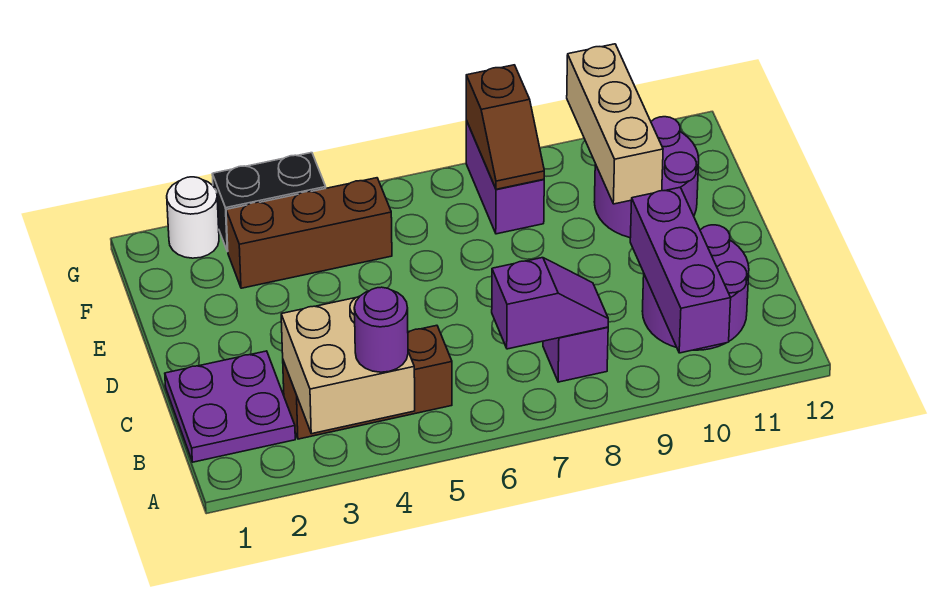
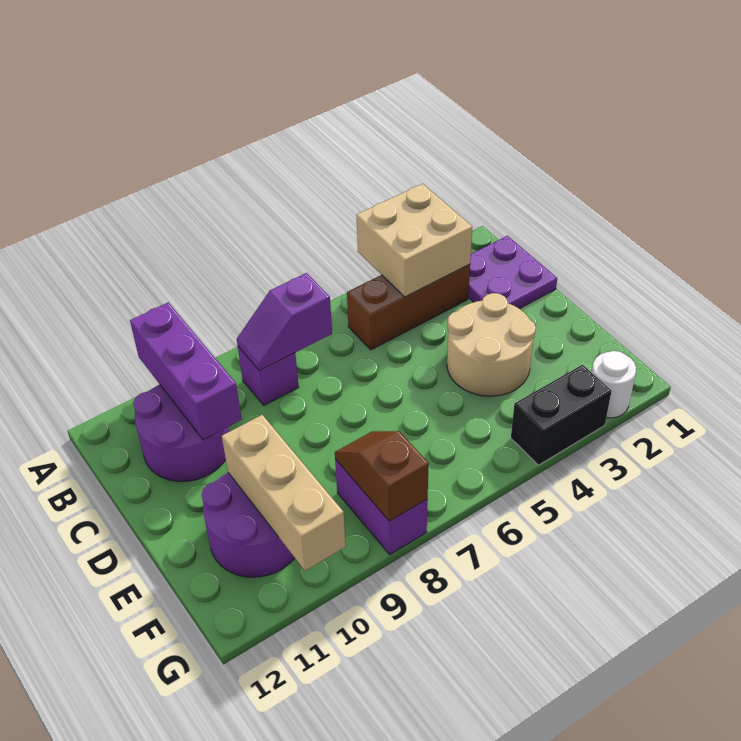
purple 1x1 round brick [354,287,408,372] -> none
none -> tan 2x2 round brick [447,293,536,396]
brown 1x3 brick [226,178,392,288] -> none

